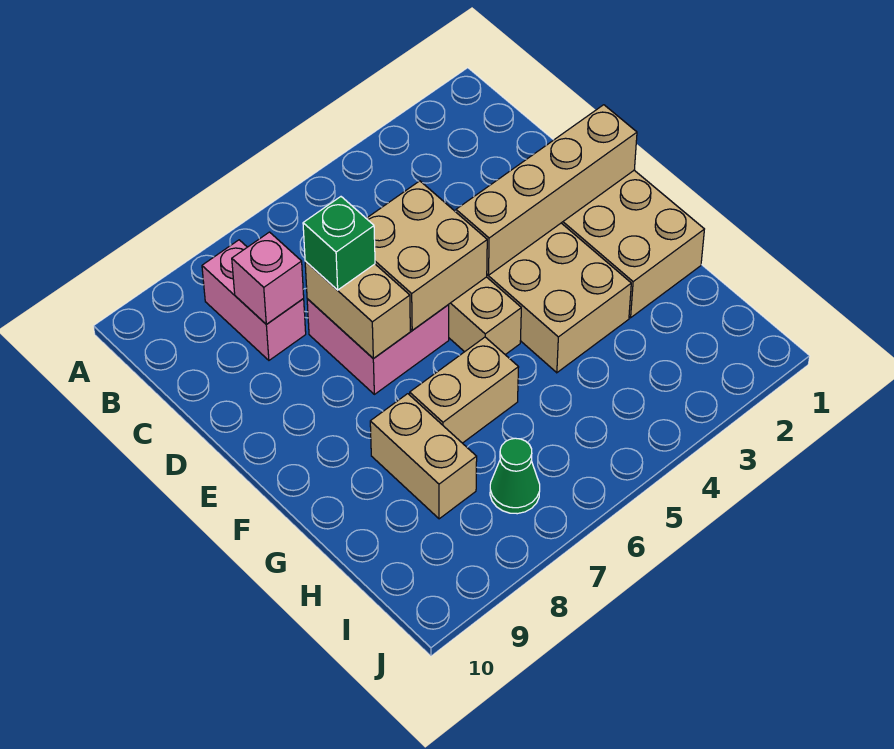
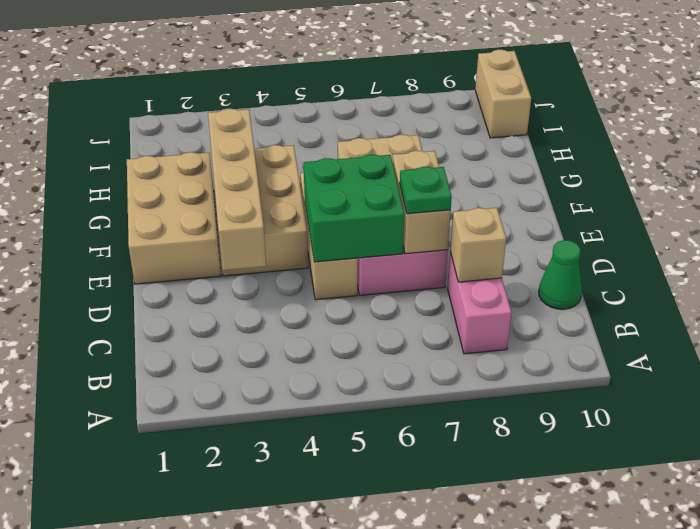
pink 1x1 brick [232,232,304,324] -> tan 1x1 brick [450,208,506,282]
tan 2x2 brick [366,181,487,330] -> green 2x2 brick [304,154,404,262]
green 1x1 brick [303,197,375,290] -> green 1x1 plate [400,167,452,214]
tan 1x4 brick [456,105,637,275] -> tan 1x4 brick turned to [208,109,266,270]
tan 1x2 brick [370,394,477,519] -> tan 1x2 brick moved to [475,49,531,138]
green 1x1 cone [490,438,540,514] -> green 1x1 cone moved to [539,240,582,309]

